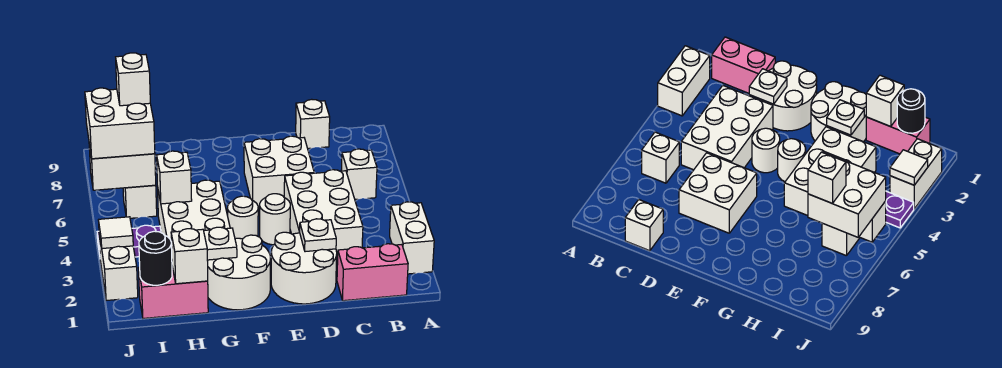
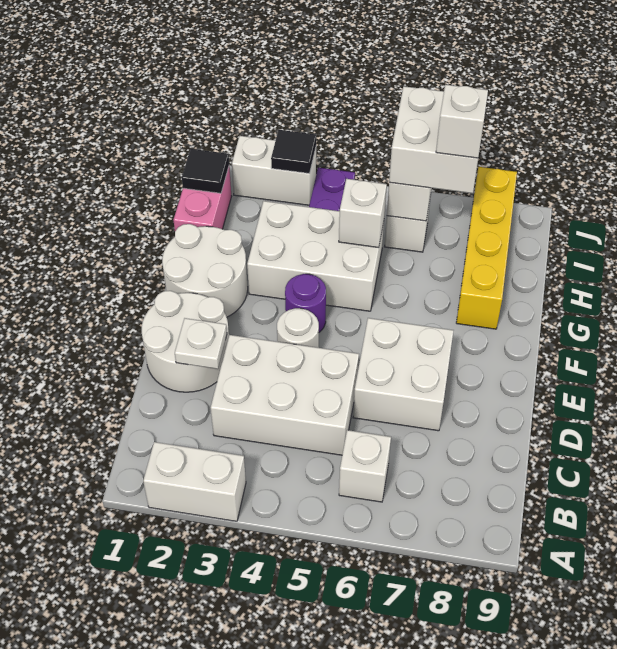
pink 1x2 brick [337,244,408,301] -> none
white 1x1 brick [296,99,330,149] -> none
white 1x1 round brick [227,196,258,239] -> purple 1x1 round brick [285,274,326,332]
white 1x1 plate [204,227,237,260] -> none
none -> yellow 1x4 brick [456,167,517,329]
white 1x1 brick [171,229,208,284] -> none
black 1x1 round brick [139,231,172,285] -> black 1x1 tile [182,149,229,193]
white 1x1 tile [98,217,133,249] -> black 1x1 tile [271,130,316,174]

